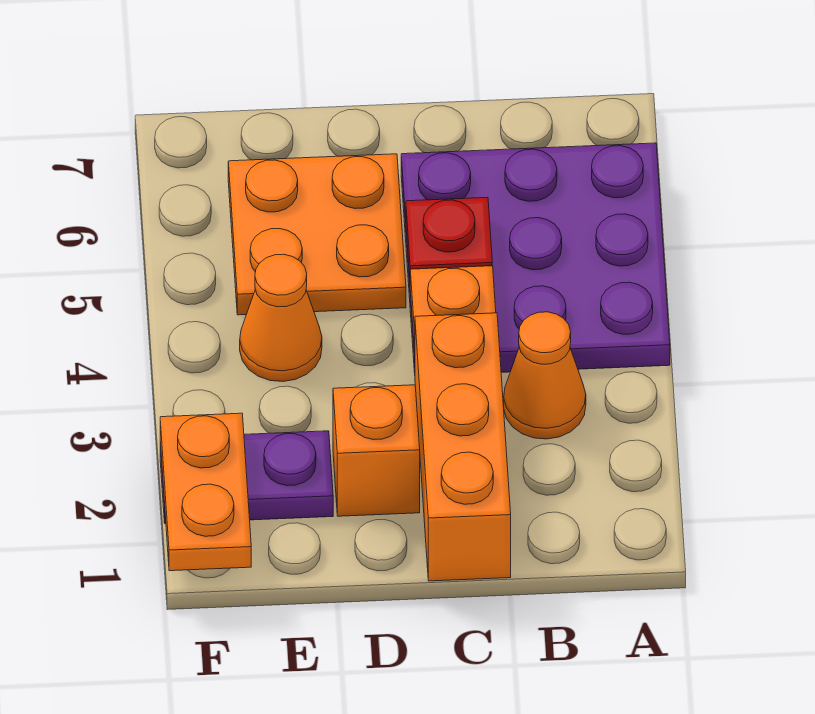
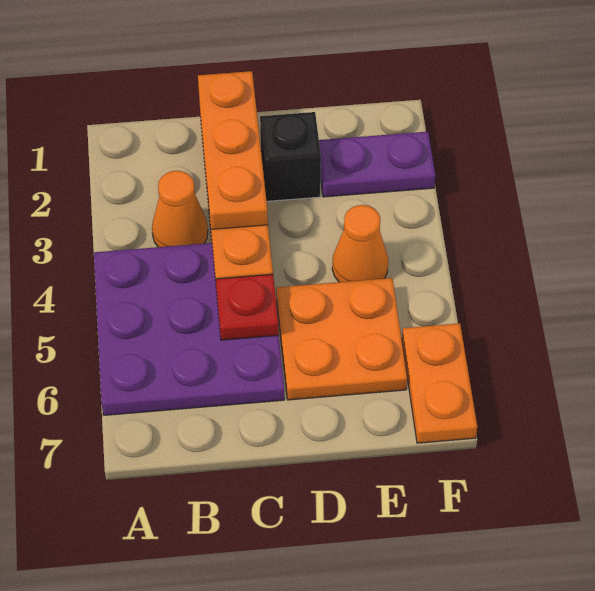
orange 1x1 brick [333,385,420,516] -> black 1x1 brick [260,112,321,201]
orange 1x2 plate [160,413,251,571] -> orange 1x2 plate moved to [402,323,477,443]

